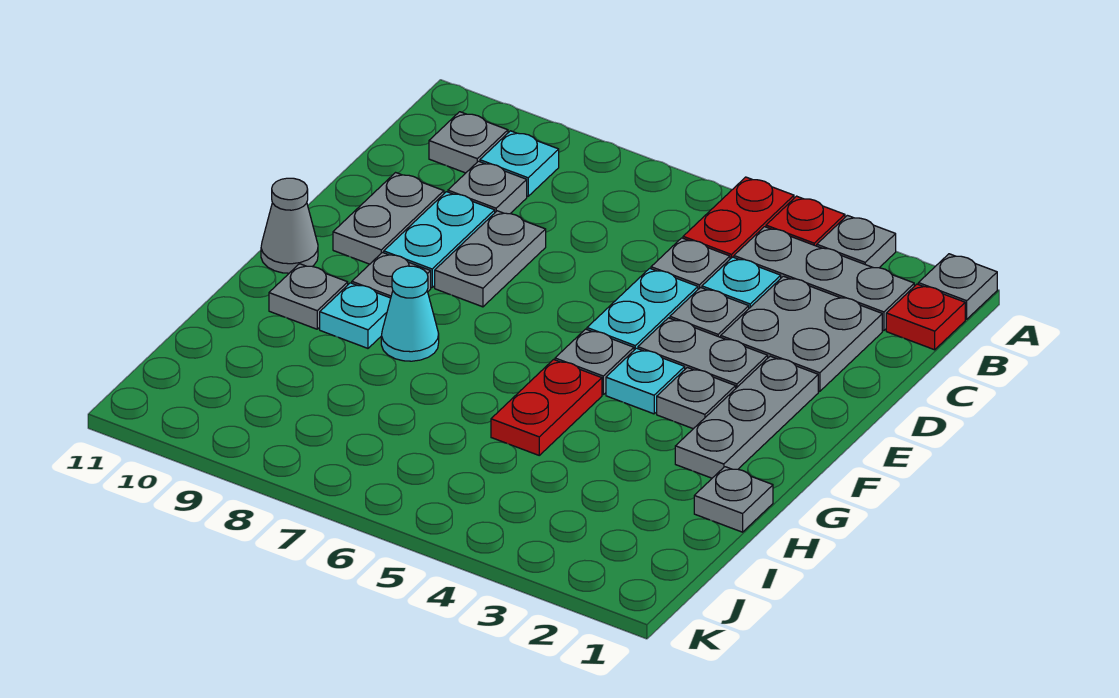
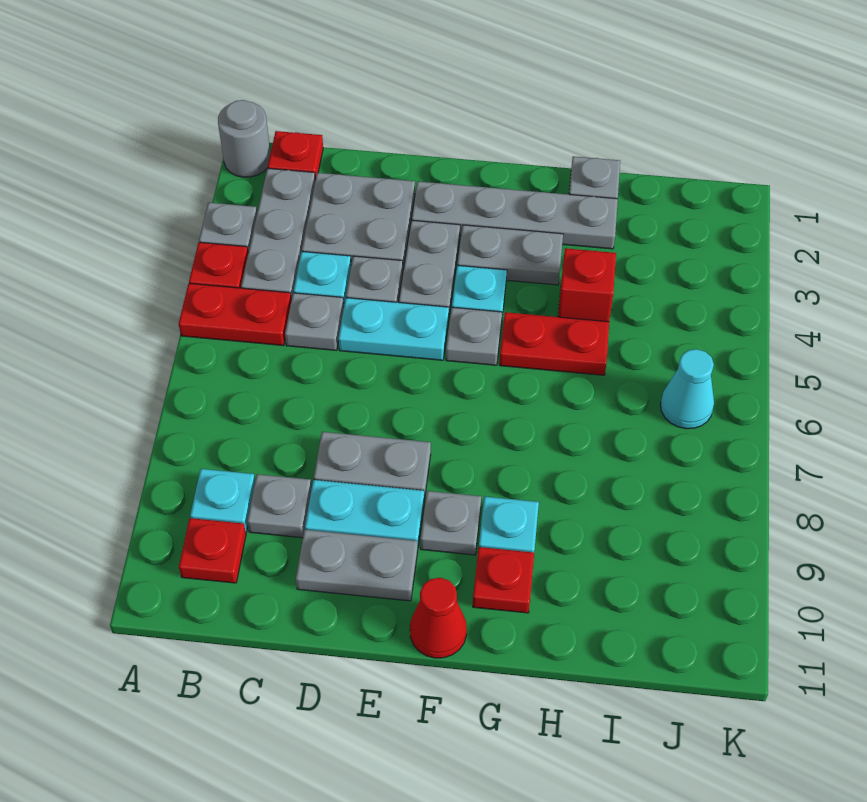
grey 1x1 plate [918,254,997,319] -> grey 1x1 round brick [218,100,271,177]
grey 1x1 plate [429,112,508,173] -> red 1x1 plate [179,518,246,583]
grey 1x3 plate [675,356,818,478] -> grey 1x4 plate [412,181,618,249]
grey 1x1 plate [657,367,736,429] -> grey 1x2 plate [457,225,563,285]
grey 1x1 cone [261,178,318,273] -> red 1x1 cone [410,578,467,658]
cyan 1x1 cone [381,266,439,361] -> cyan 1x1 cone moved to [660,349,714,429]
grey 1x1 plate [269,264,348,329] -> red 1x1 plate [473,547,534,613]
none -> red 1x1 brick [558,248,616,322]

